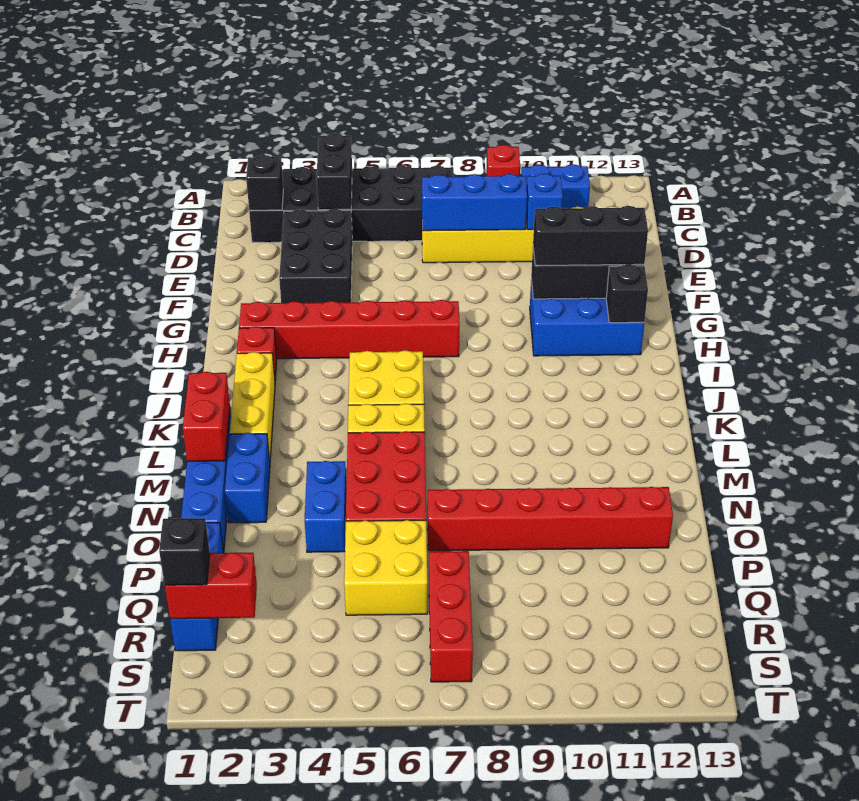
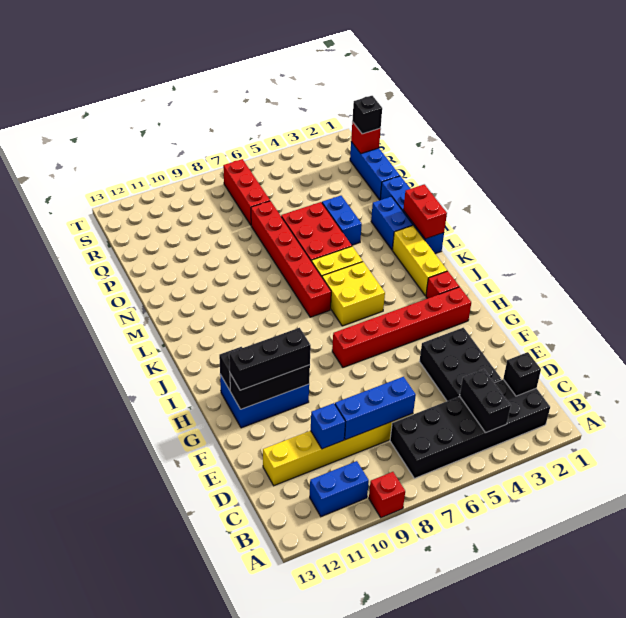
red 1x6 brick [428,487,673,551] -> red 1x6 brick turned to [251,201,331,317]
yellow 2x2 brick [344,520,427,615] -> none
red 1x2 brick [165,553,257,619] -> red 1x1 brick [351,122,381,154]

